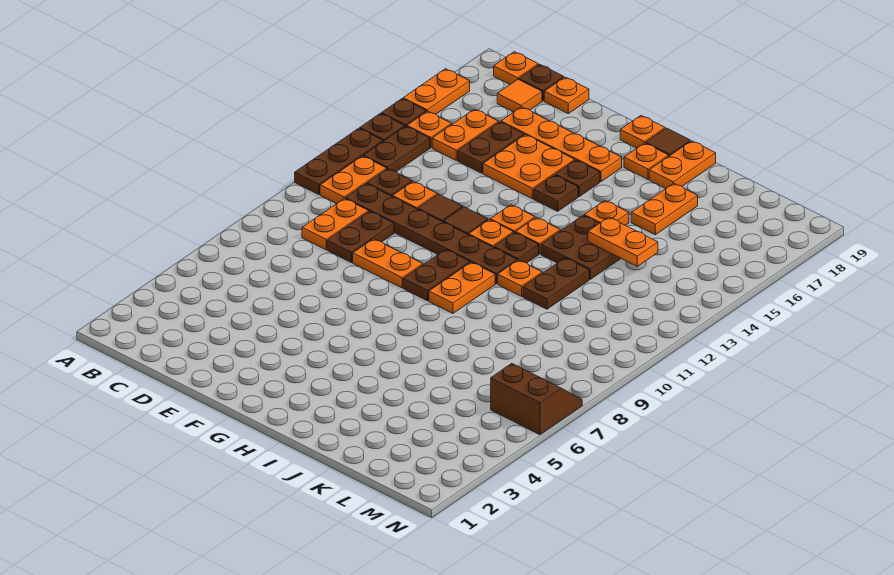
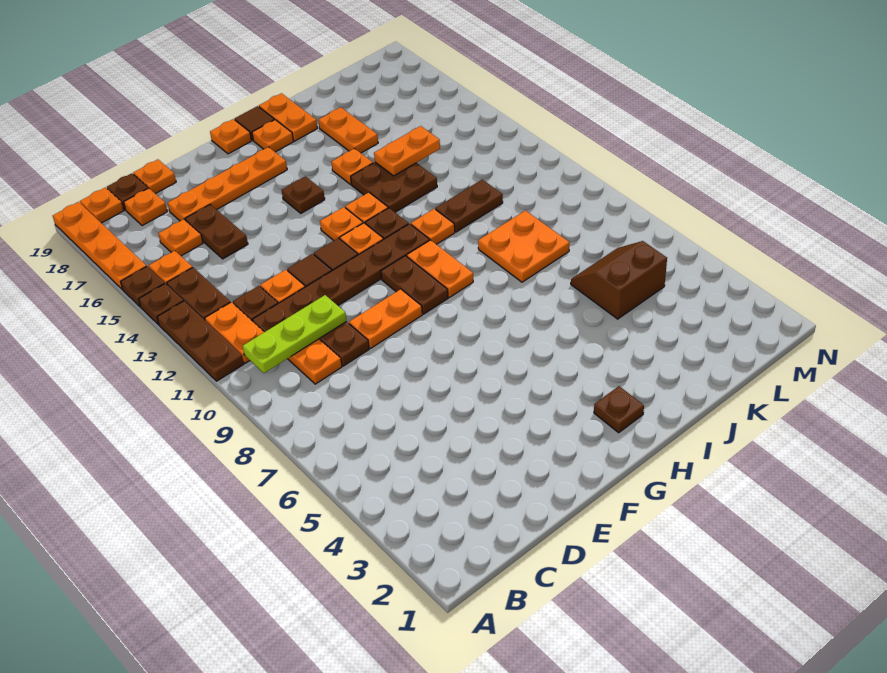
orange 1x2 plate [403,69,470,114] -> orange 1x4 plate [53,202,147,290]
none -> lime 1x3 plate [242,295,346,373]
orange 1x2 plate [432,109,499,160] -> orange 1x1 plate [158,219,203,256]
orange 1x1 tile [497,79,542,112] -> orange 1x1 plate [124,188,167,226]
orange 2x2 plate [483,135,575,199] -> orange 2x2 plate moved to [478,211,570,282]
brown 1x1 plate [555,160,600,196] -> brown 1x1 plate moved to [594,386,644,433]
brown 1x2 plate [523,258,589,309] -> brown 1x2 plate turned to [435,179,503,232]
brown 2x2 slope [491,363,582,435] -> brown 2x2 slope moved to [571,241,667,319]

